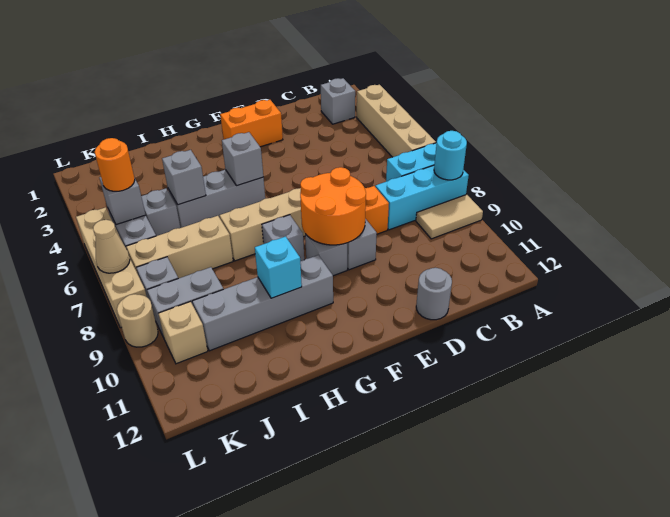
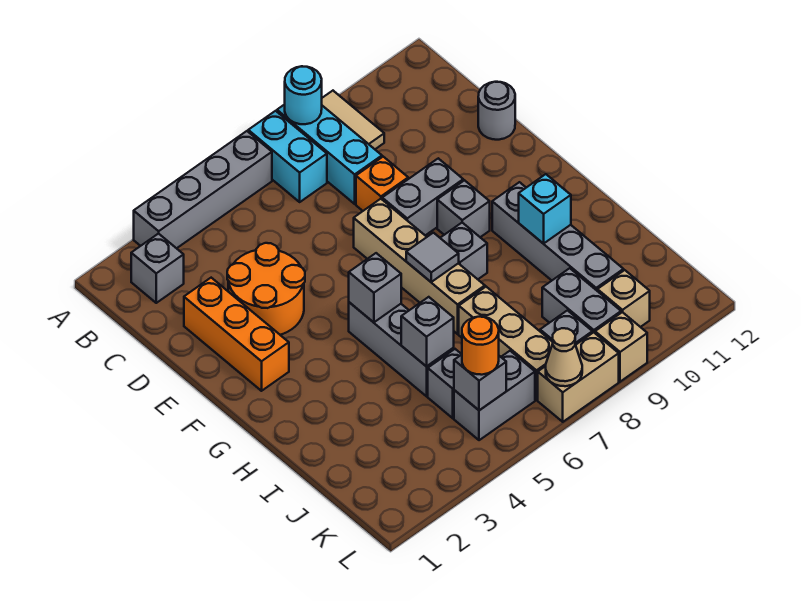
tan 1x4 brick [357,85,436,157] -> grey 1x4 brick [134,131,272,248]
orange 1x2 brick [220,100,283,147] -> orange 1x3 brick [184,278,289,391]
orange 2x2 round brick [300,167,366,245] -> orange 2x2 round brick moved to [227,243,305,335]
none -> grey 1x1 tile [406,233,459,282]
tan 1x4 brick [76,207,147,328] -> tan 1x2 brick [538,332,619,422]
tan 1x1 round brick [117,294,158,347] -> tan 1x1 brick [595,312,647,382]

